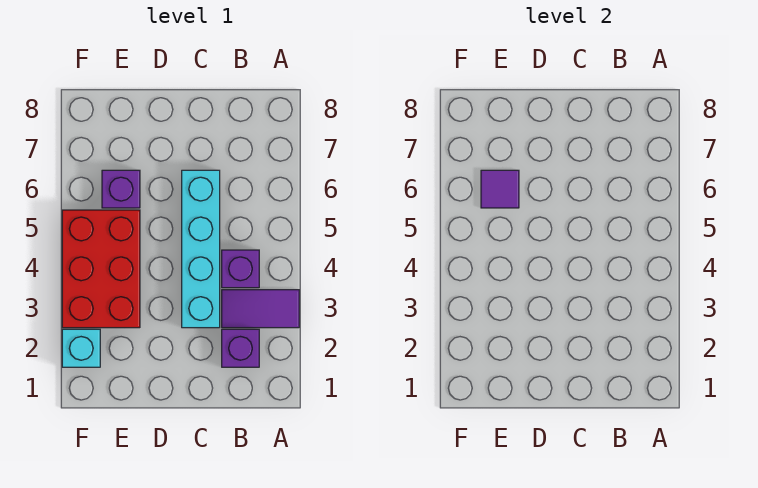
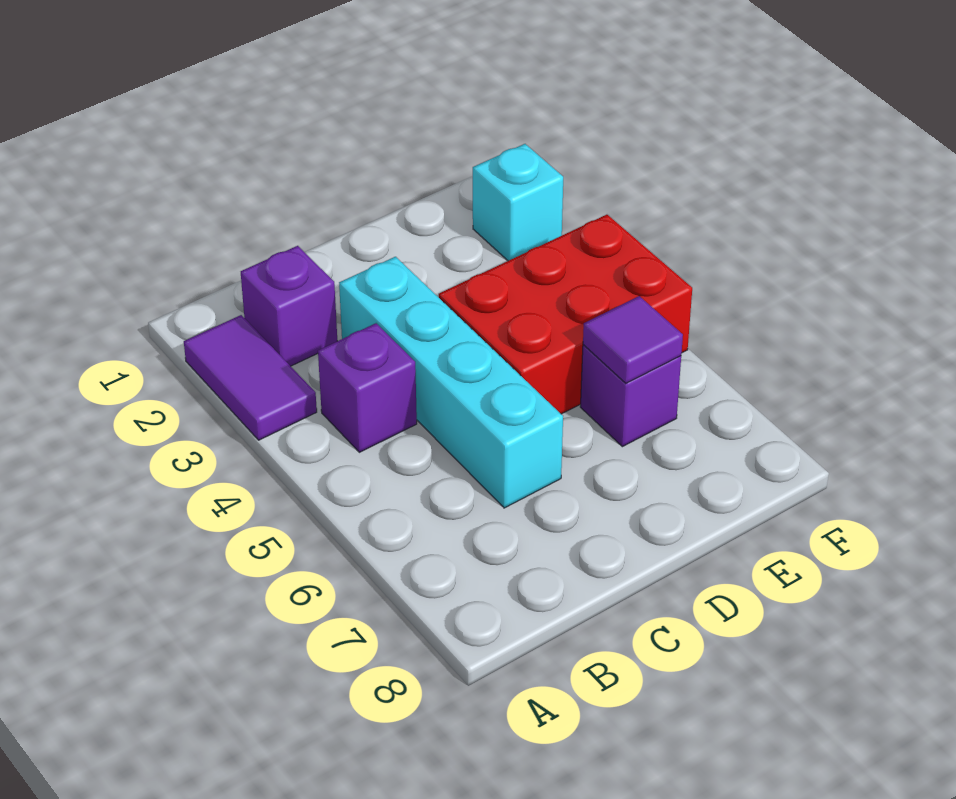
purple 1x2 tile [222,290,299,328] -> purple 1x2 tile turned to [184,315,317,440]
red 2x3 brick [62,210,140,328] -> red 2x3 brick turned to [439,215,692,414]

